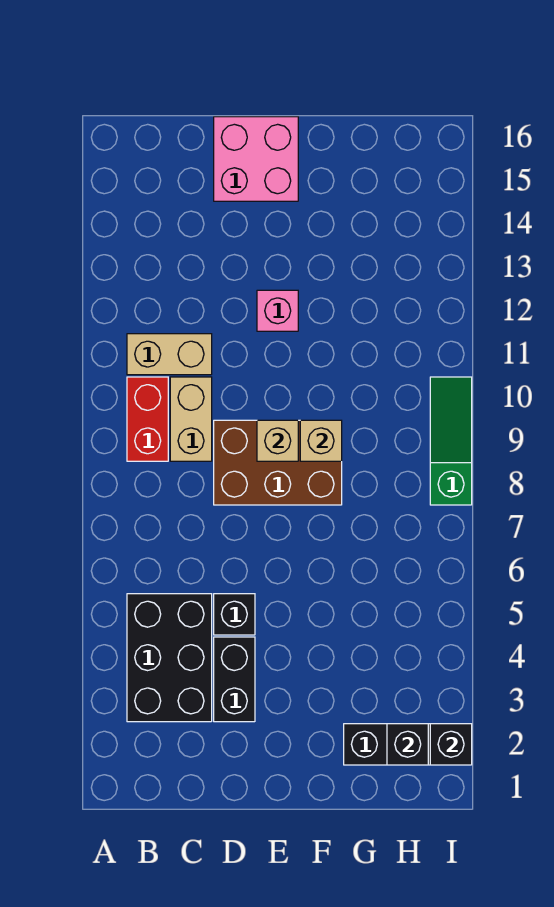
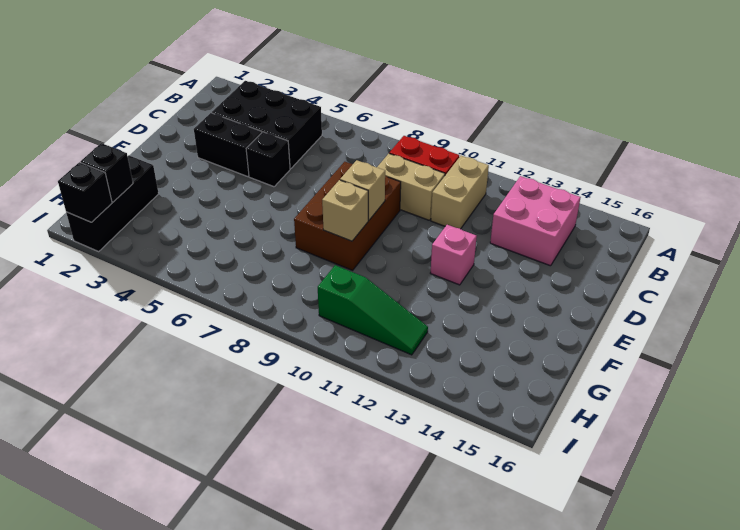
pink 2x2 brick [214,117,298,201] -> pink 2x2 brick moved to [490,176,581,266]
green 1x3 slope [430,377,472,505] -> green 1x3 slope moved to [318,265,428,355]

